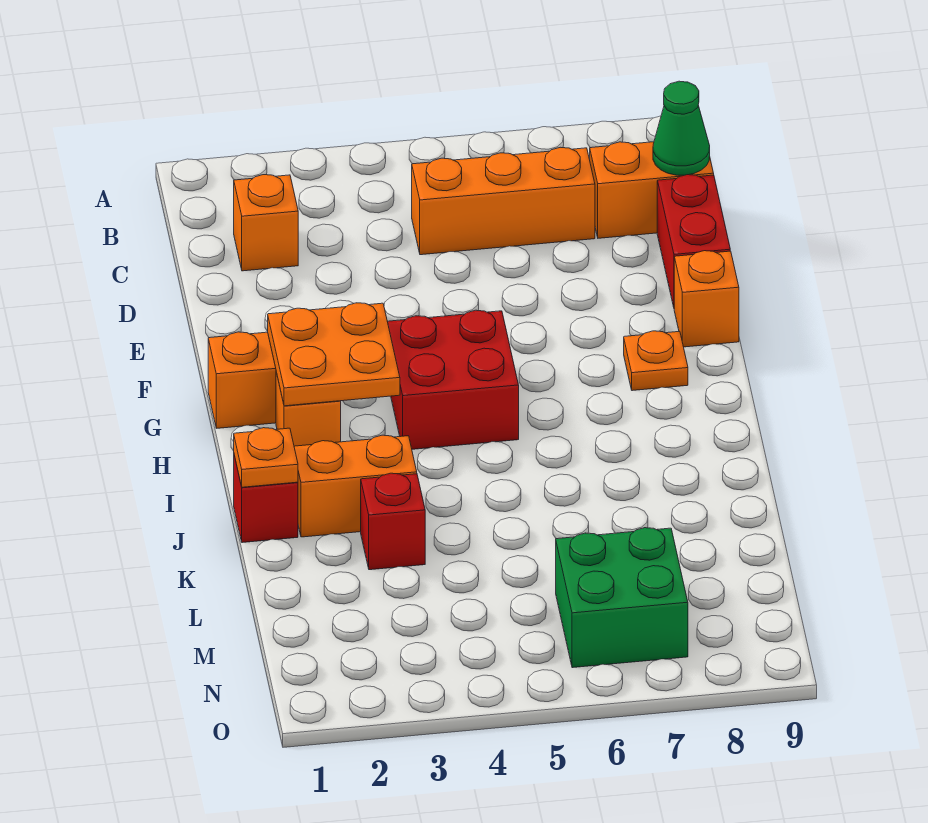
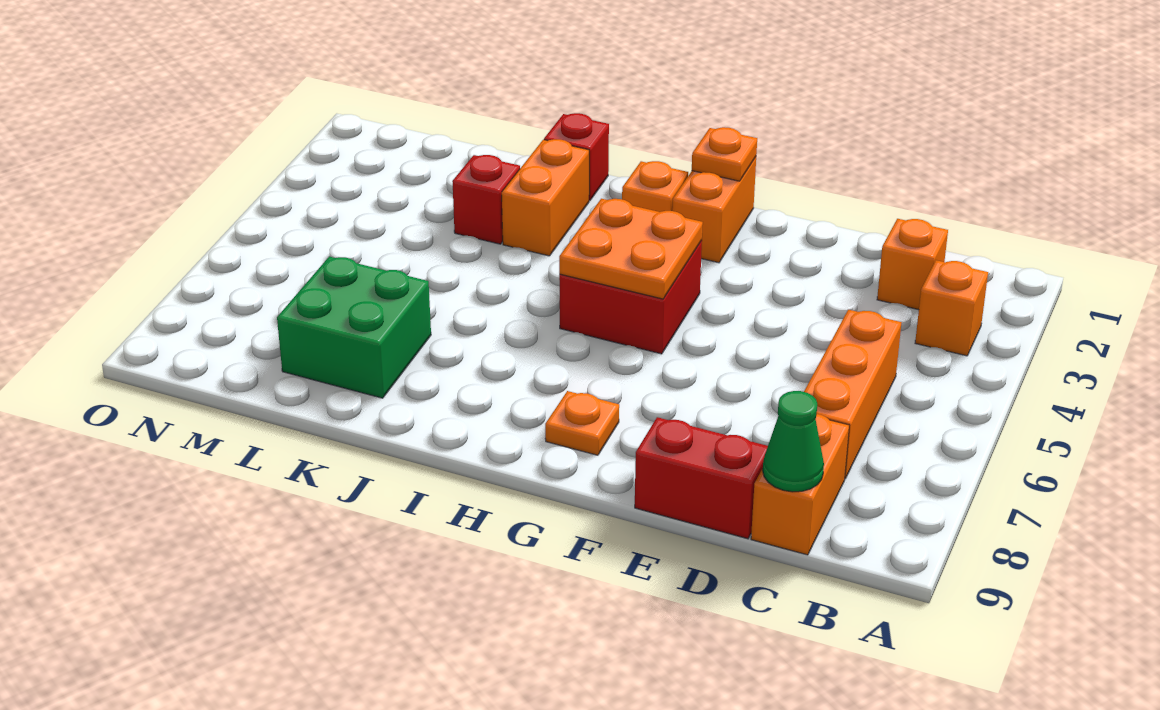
orange 1x1 brick [674,251,739,347] -> orange 1x1 brick moved to [915,260,988,356]
orange 2x2 plate [268,303,400,406] -> orange 2x2 plate moved to [559,199,703,299]
orange 1x1 plate [234,428,298,487] -> orange 1x1 plate moved to [692,127,757,181]
green 2x2 brick [556,528,688,668] -> green 2x2 brick moved to [277,256,431,398]

